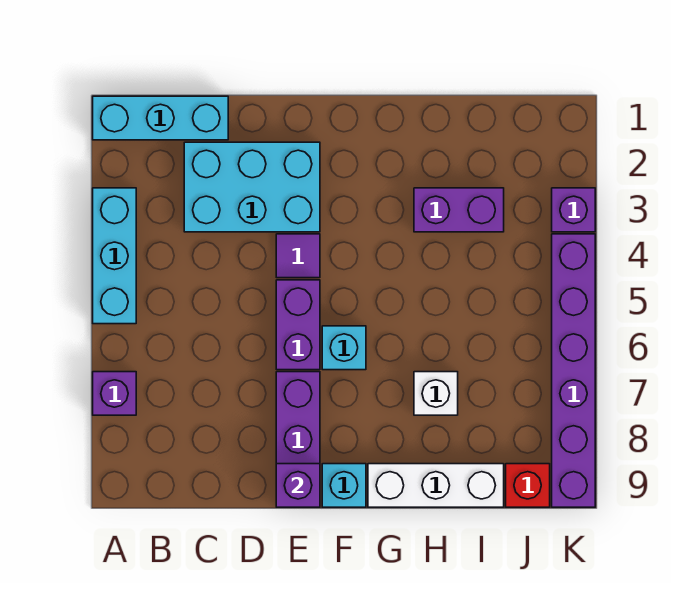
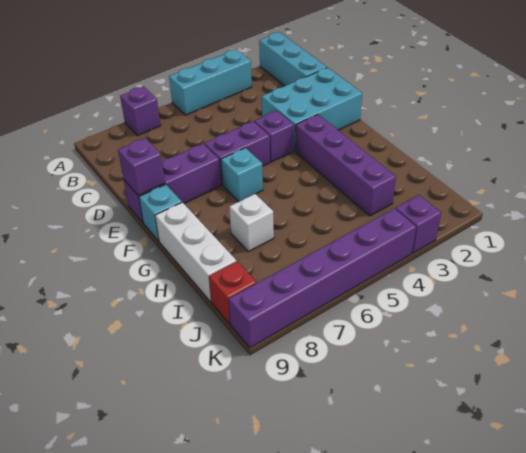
cyan 2x3 brick [184,142,320,232] -> cyan 2x3 brick turned to [262,68,362,151]
purple 1x1 tile [276,234,320,278] -> purple 1x1 brick [254,111,294,162]
purple 1x2 brick [414,188,504,232] -> purple 1x4 brick [295,115,396,216]

